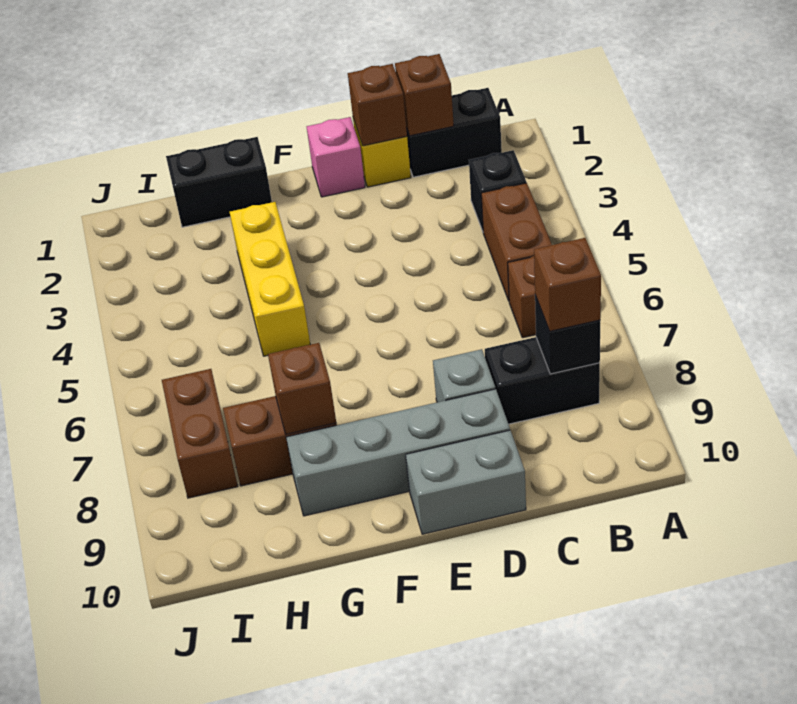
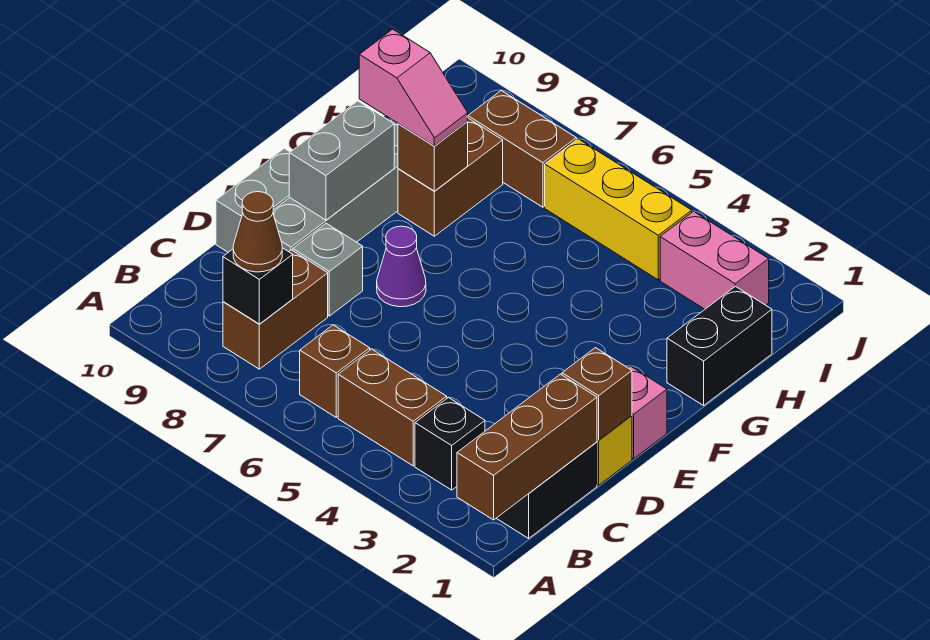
black 1x2 brick [485,337,600,424] -> brown 1x2 brick [223,250,328,369]
brown 1x1 brick [534,238,601,331] -> brown 1x1 cone [233,192,282,272]
brown 1x1 brick [395,54,454,136] -> brown 1x3 brick [457,374,597,520]
none -> purple 1x1 cone [377,226,426,307]
none -> grey 1x2 brick [289,101,394,220]
yellow 1x3 brick [230,202,310,356] -> yellow 1x3 brick moved to [545,139,692,280]
none -> pink 1x2 slope [359,29,468,146]
none -> pink 1x2 brick [660,211,769,309]

